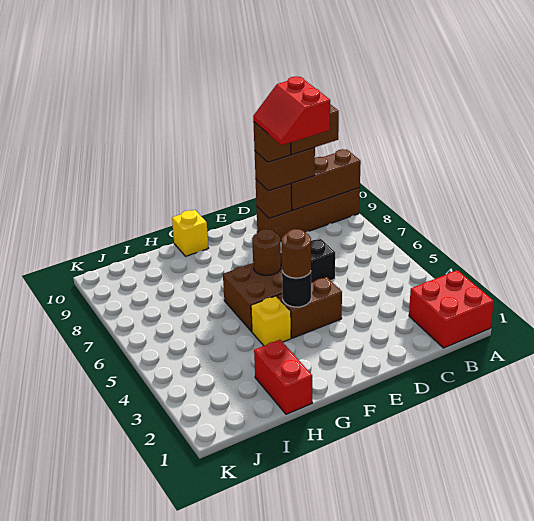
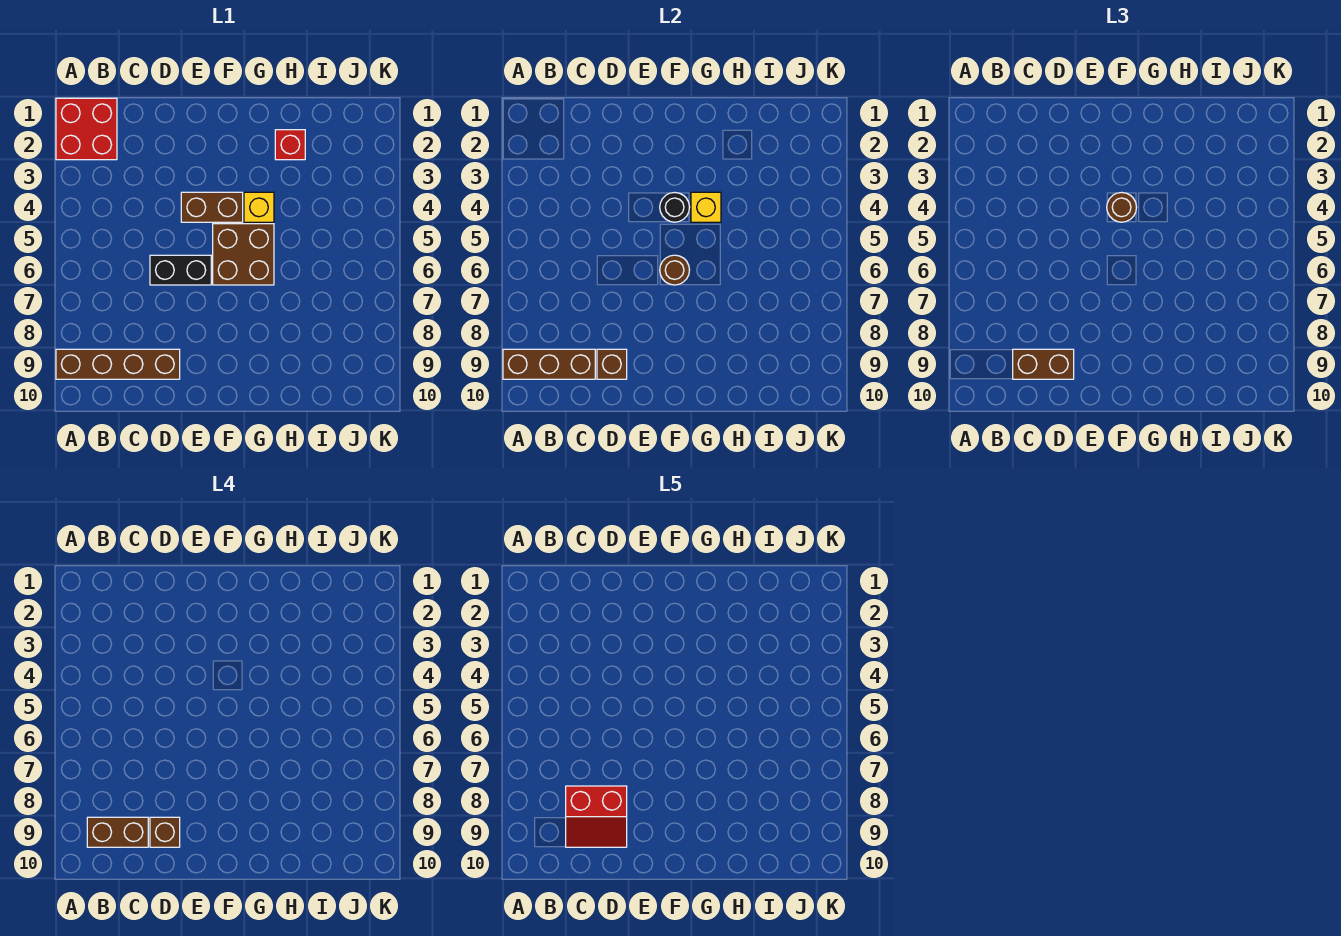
red 2x2 slope [253,76,330,145] -> red 2x2 slope turned to [566,786,627,847]
yellow 1x1 brick [172,210,208,256] -> yellow 1x1 brick moved to [691,192,721,222]
red 1x2 brick [254,340,312,414] -> red 1x1 brick [275,130,305,160]

